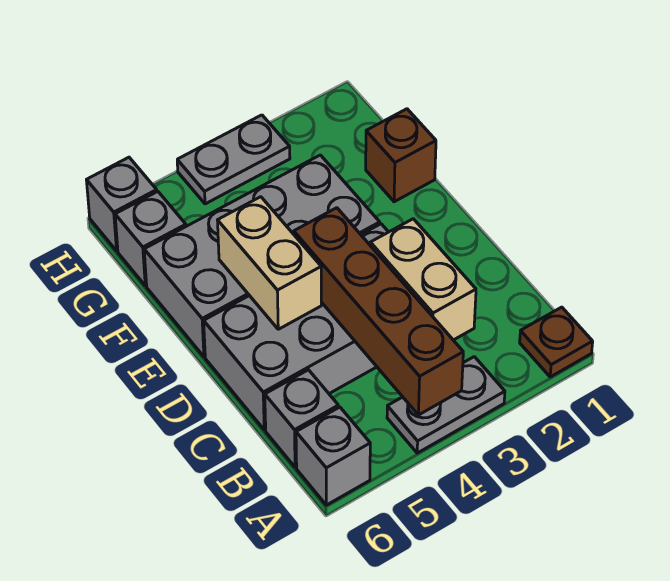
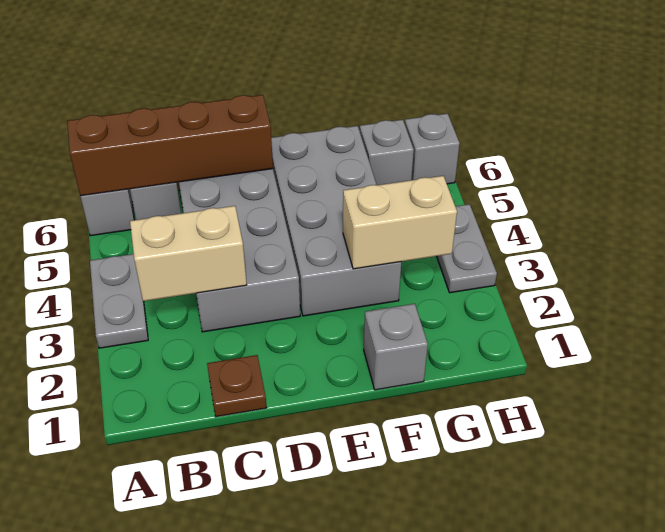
brown 1x1 plate [520,307,593,377] -> brown 1x1 plate moved to [207,355,267,417]
brown 1x4 brick [294,208,463,415] -> brown 1x4 brick moved to [67,95,273,196]
tan 1x2 brick [218,197,321,329] -> tan 1x2 brick moved to [343,176,457,269]
brown 1x1 brick [366,109,436,202] -> grey 1x1 brick [364,304,428,390]

